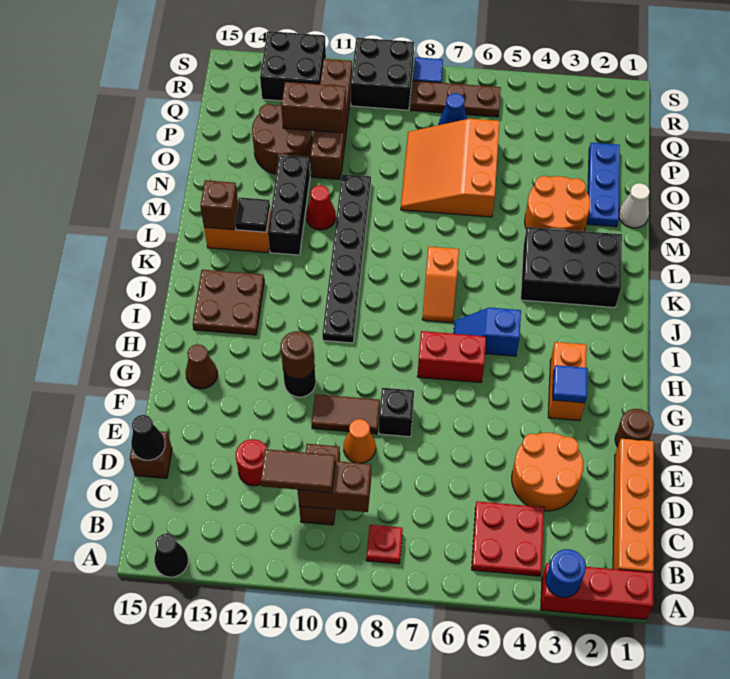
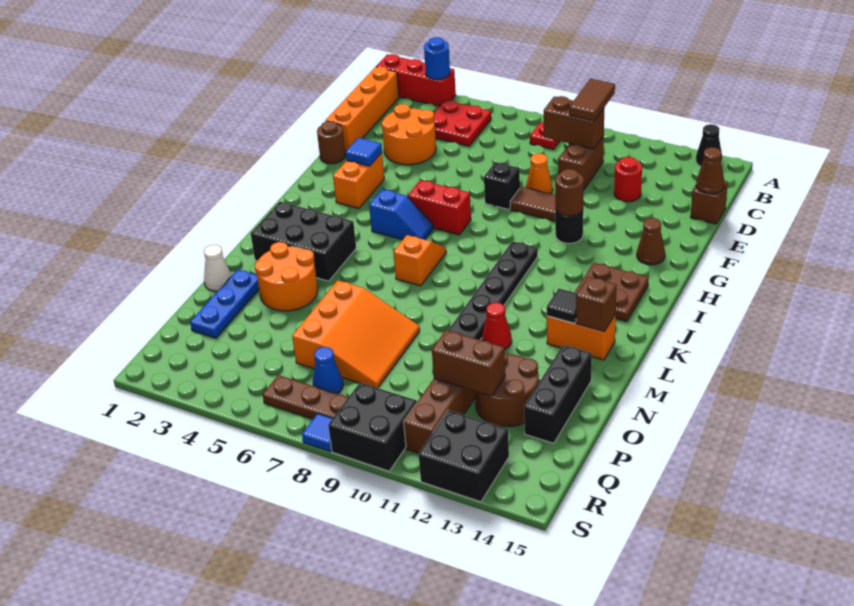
brown 1x2 tile [261,449,335,493] -> brown 1x2 tile turned to [569,79,615,121]
black 1x1 cone [131,415,165,460] -> brown 1x1 cone [696,147,725,194]
black 1x3 brick [268,155,310,255] -> black 1x3 brick moved to [524,345,592,443]

